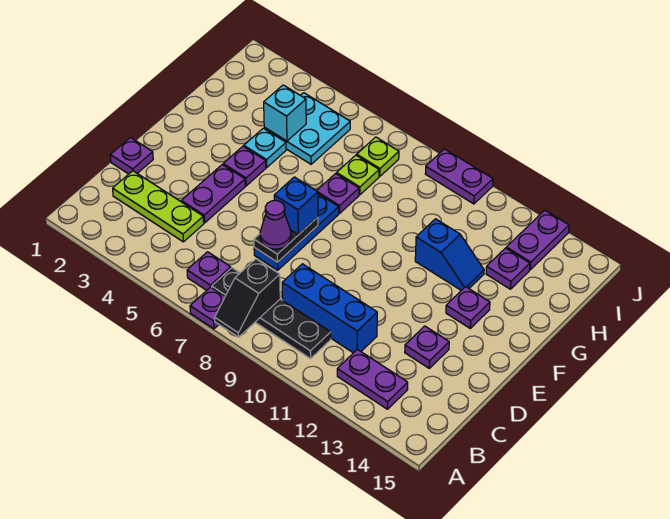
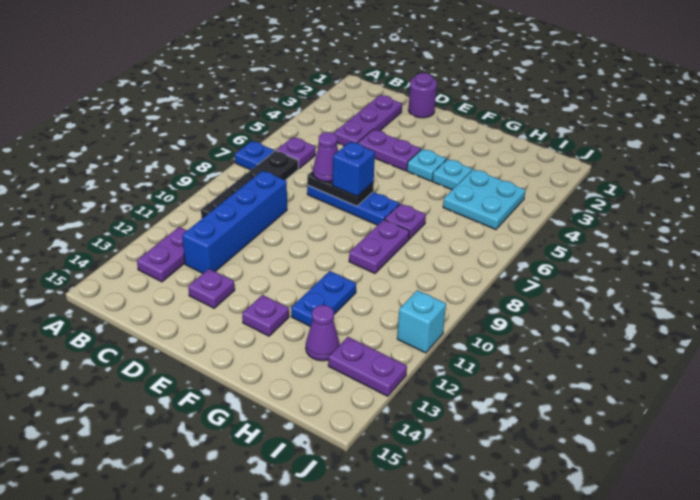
purple 1x1 plate [190,287,225,329] -> blue 1x1 plate [235,141,274,170]
black 1x2 slope [215,259,280,337] -> none
lime 1x3 plate [113,171,204,242] -> purple 1x3 plate [334,95,402,146]
blue 1x3 brick [282,264,377,353] -> blue 1x4 brick [182,170,287,273]
purple 1x1 plate [110,138,153,174] -> purple 1x1 round brick [409,73,437,118]
purple 1x1 plate [223,146,266,186] -> cyan 1x1 plate [407,149,446,181]
blue 1x2 slope [415,219,484,290] -> blue 1x2 plate [291,271,356,327]
cyan 1x1 brick [264,85,306,141] -> cyan 1x1 brick moved to [397,290,446,353]
lime 1x1 plate [337,155,379,195] -> none
purple 1x1 plate [486,248,530,289] -> purple 1x1 cone [306,305,340,361]
lime 1x1 plate [357,137,399,176] -> none
purple 1x2 plate [425,149,493,204] -> purple 1x2 plate moved to [349,220,409,273]

